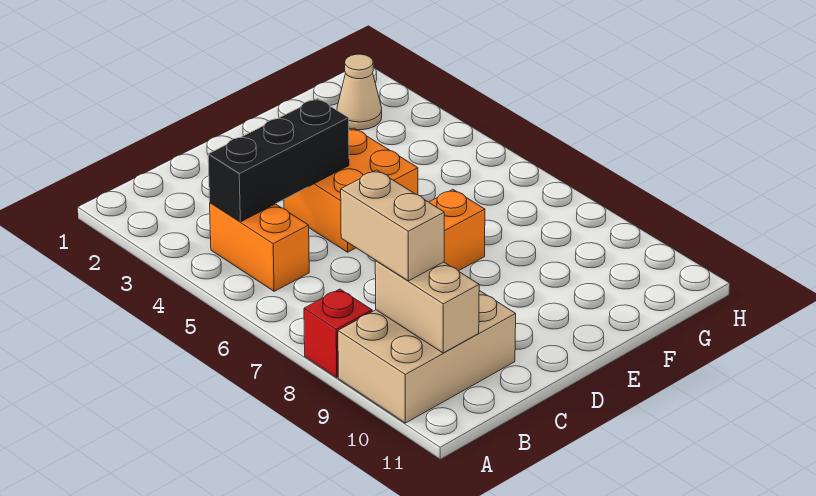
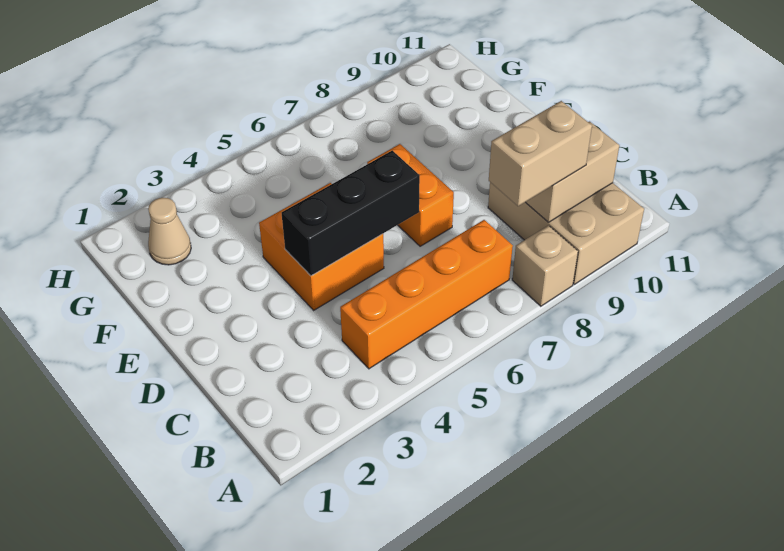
red 1x1 brick [304,289,372,377] -> tan 1x1 brick [512,225,578,306]
orange 1x2 brick [210,203,309,291] -> orange 1x4 brick [340,220,513,369]
black 1x3 brick [208,99,349,222] -> black 1x3 brick turned to [282,150,420,276]

